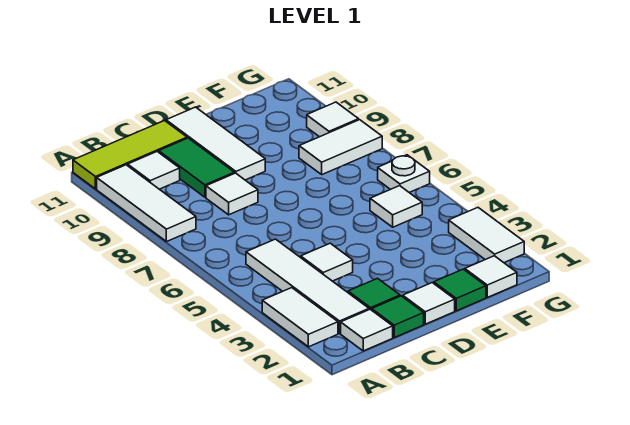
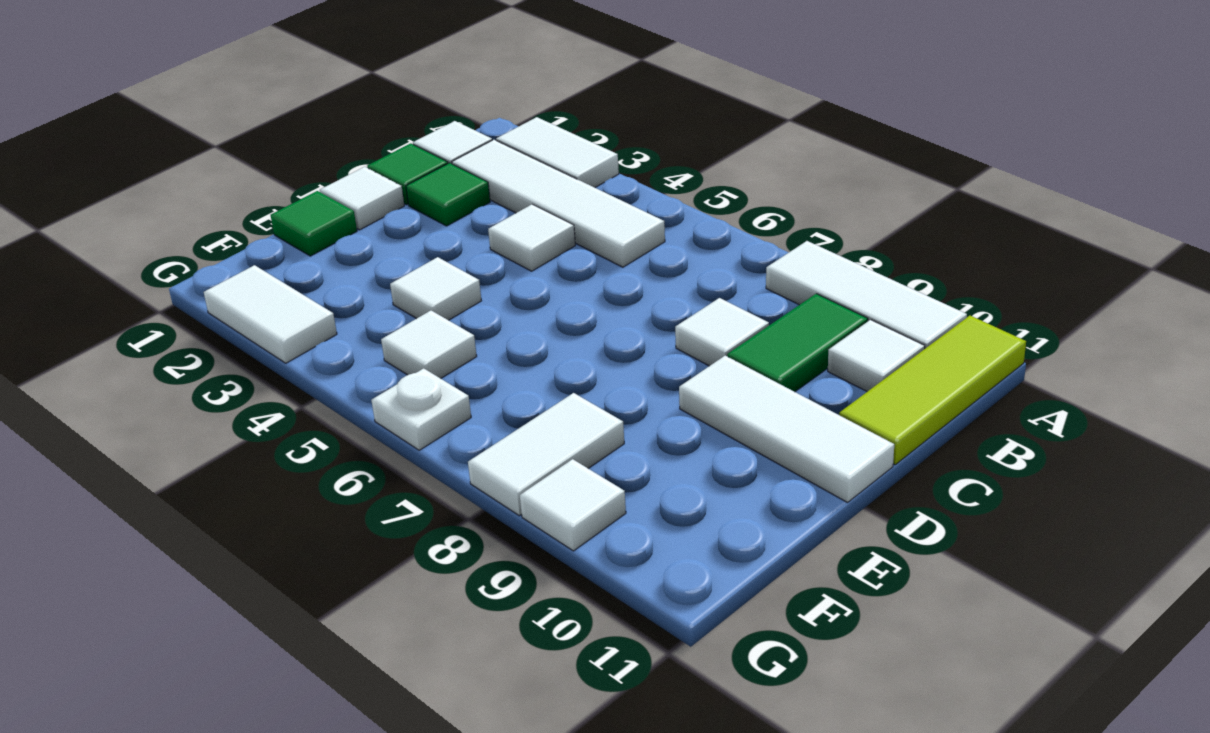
green 1x2 tile [159,138,234,197] -> green 1x2 tile turned to [727,294,868,392]
white 1x1 tile [465,256,517,297] -> white 1x1 tile moved to [390,257,481,320]

